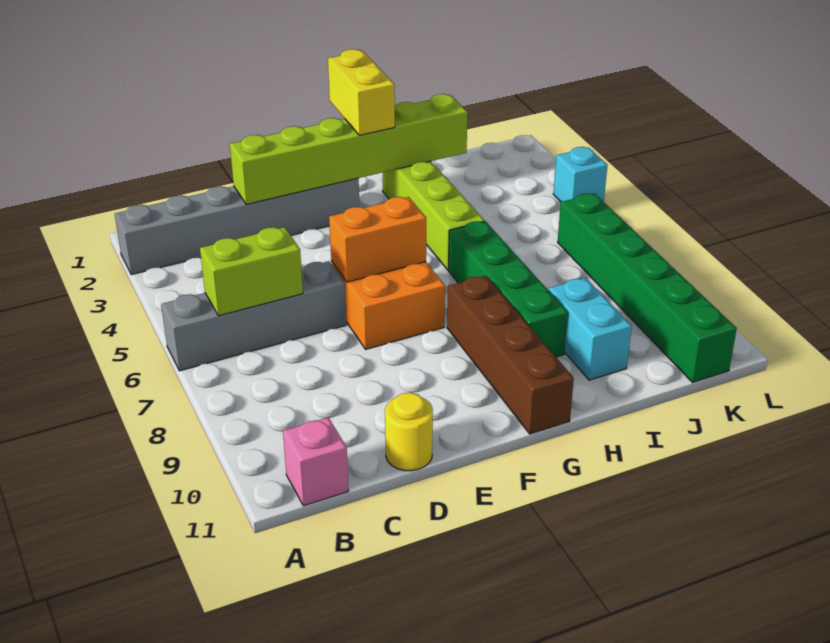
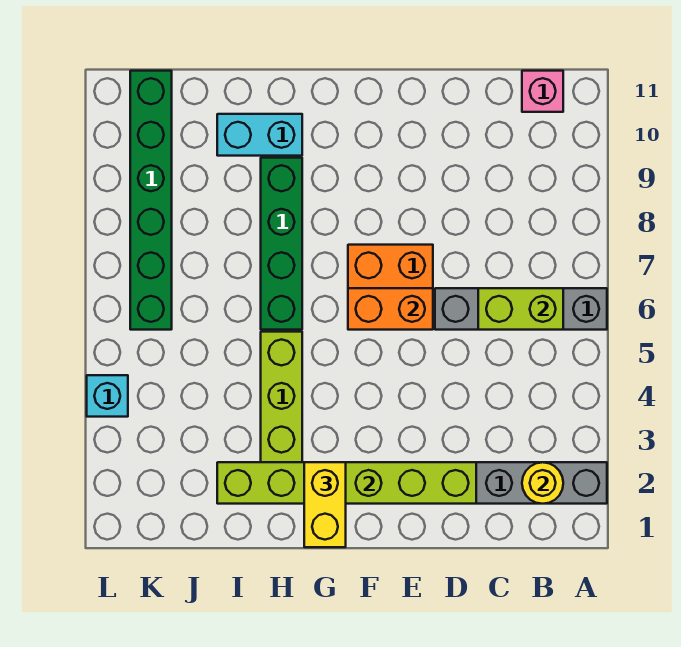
yellow 1x1 round brick [385,393,433,471] -> yellow 1x1 round brick moved to [522,462,563,504]
brown 1x4 brick [447,276,574,434] -> none
cyan 1x2 brick [548,278,632,380] -> cyan 1x2 brick turned to [217,114,302,156]

